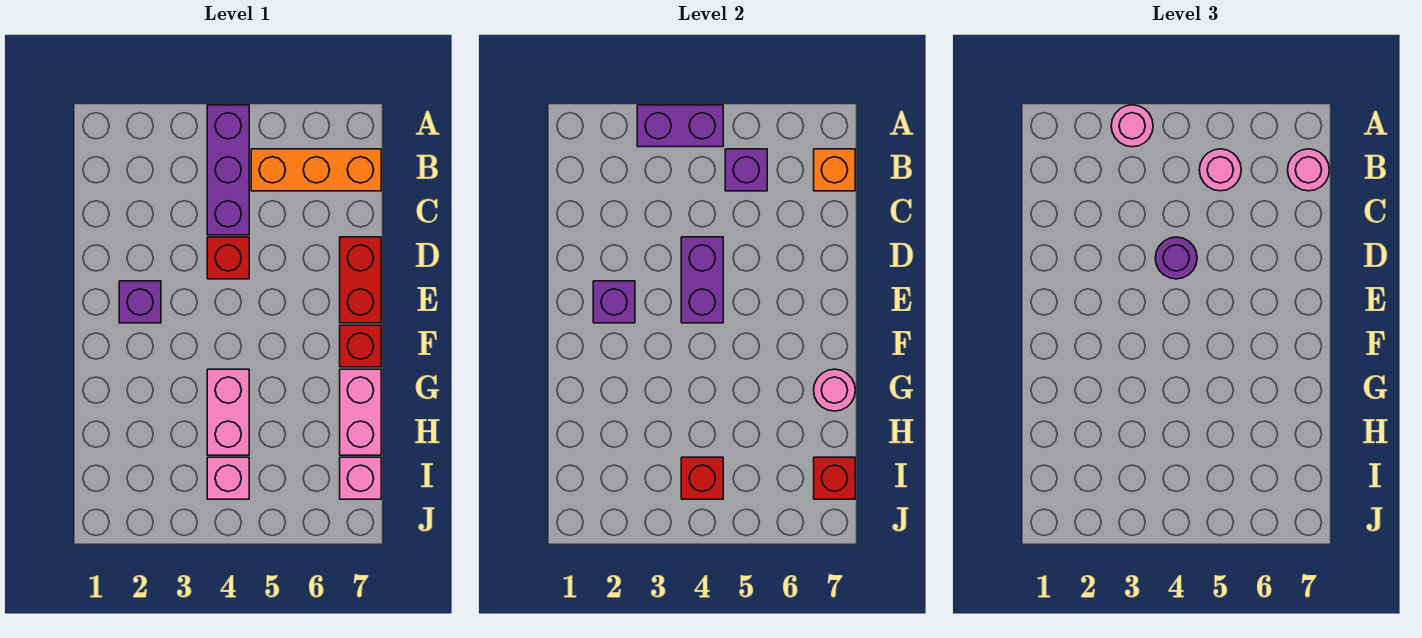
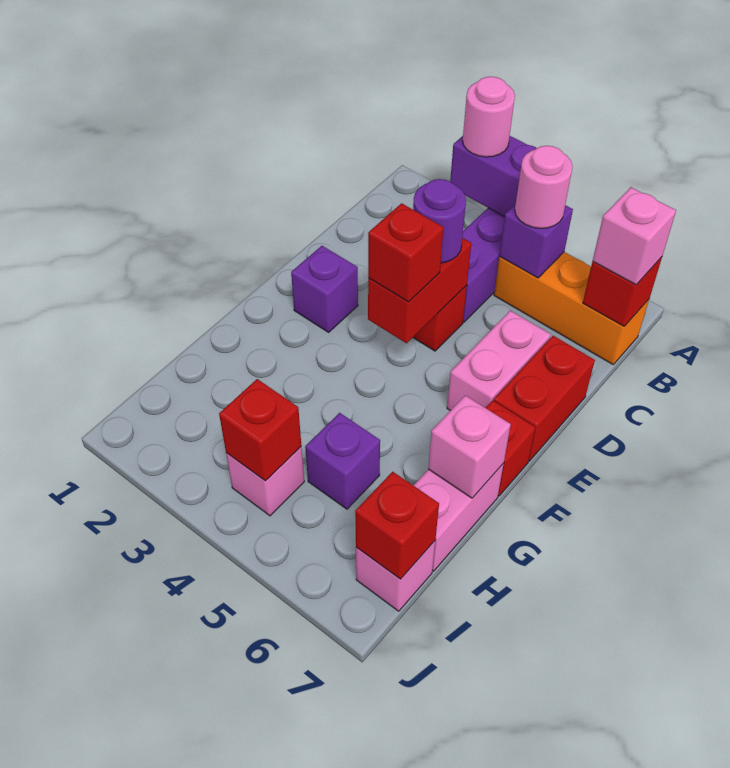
orange 1x1 brick [814,149,855,191] -> red 1x1 brick [583,257,662,326]
pink 1x1 round brick [1288,149,1329,191] -> pink 1x1 brick [593,187,676,285]
purple 1x2 brick [681,237,723,323] -> red 1x2 brick [368,238,471,343]
purple 1x1 brick [593,281,635,323] -> purple 1x1 brick moved to [305,413,380,509]
none -> red 1x1 brick [368,203,443,302]
pink 1x2 brick [207,369,249,455] -> pink 1x2 brick moved to [447,311,551,411]
pink 1x1 round brick [814,369,855,411] -> pink 1x1 brick [428,395,511,498]

